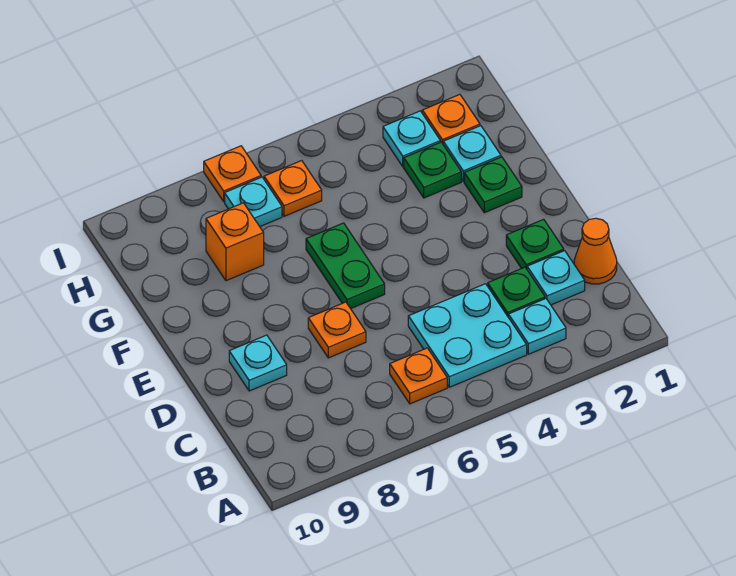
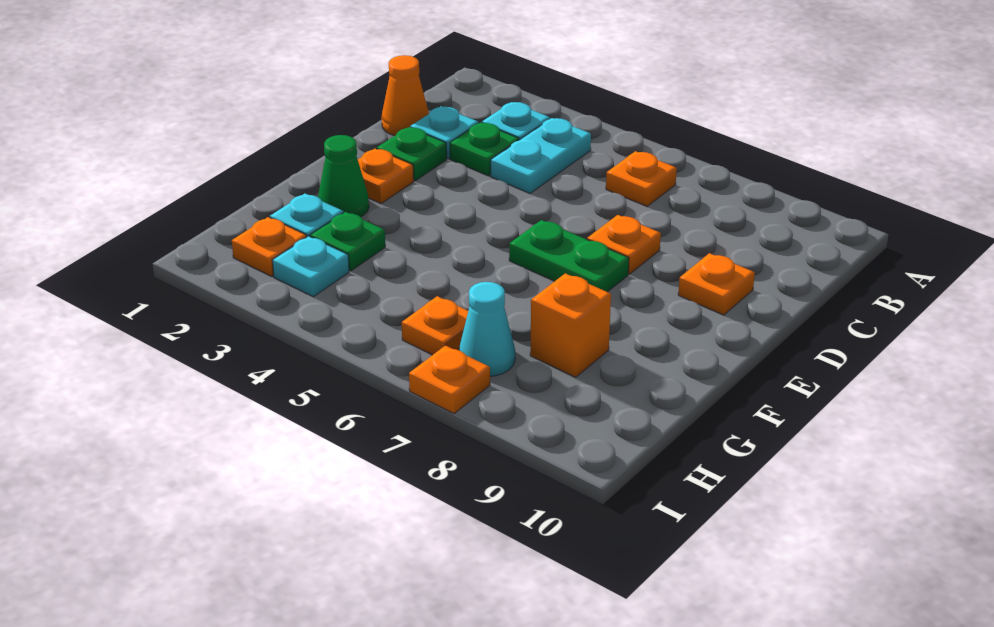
cyan 2x2 plate [408,284,527,387] -> cyan 1x2 plate [491,118,591,193]
cyan 1x1 plate [229,335,287,391] -> orange 1x1 plate [678,253,755,315]
none -> orange 1x1 plate [358,149,414,203]
green 1x2 plate [306,223,385,309] -> green 1x2 plate turned to [509,220,629,292]
green 1x1 plate [464,157,522,213] -> green 1x1 cone [318,135,369,217]
cyan 1x1 plate [225,177,282,226] -> cyan 1x1 cone [459,282,515,376]

